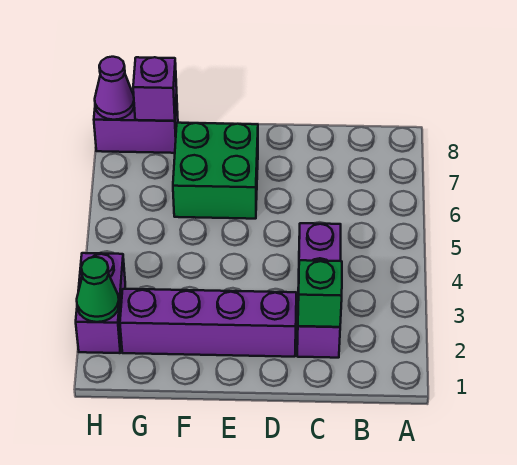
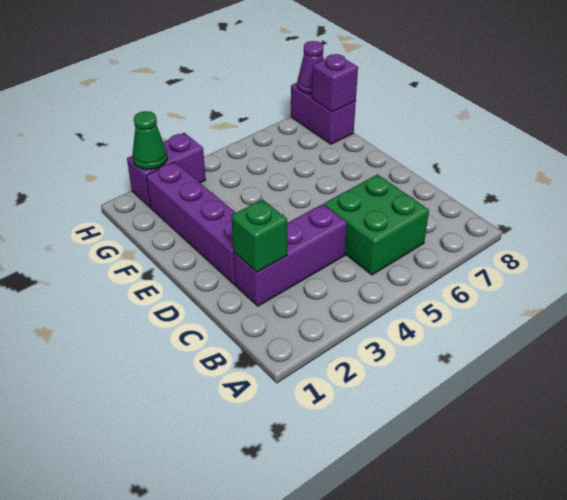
green 2x2 brick [173,123,258,219] -> green 2x2 brick moved to [324,174,429,275]

